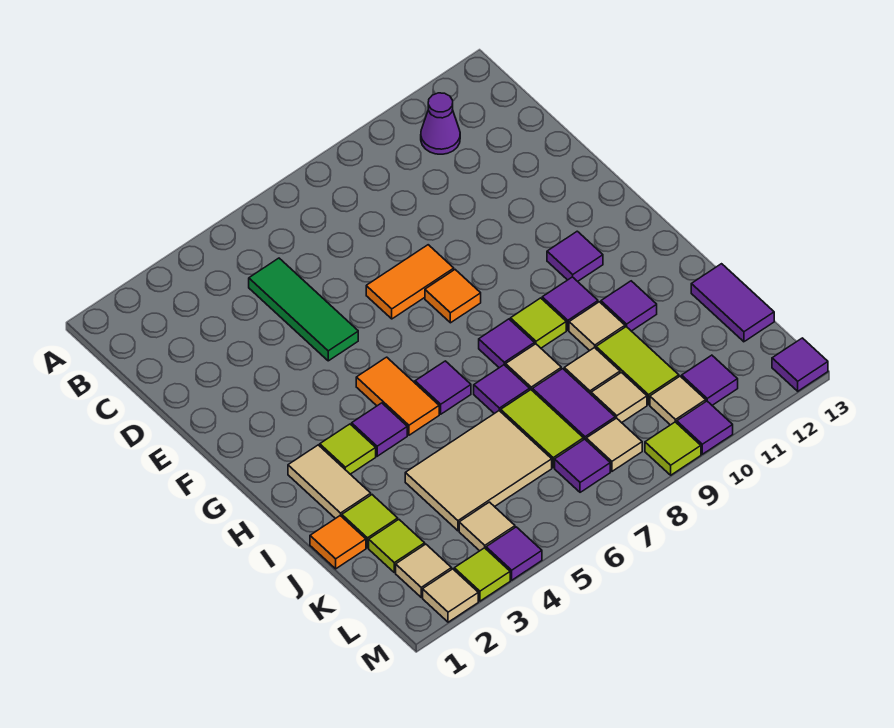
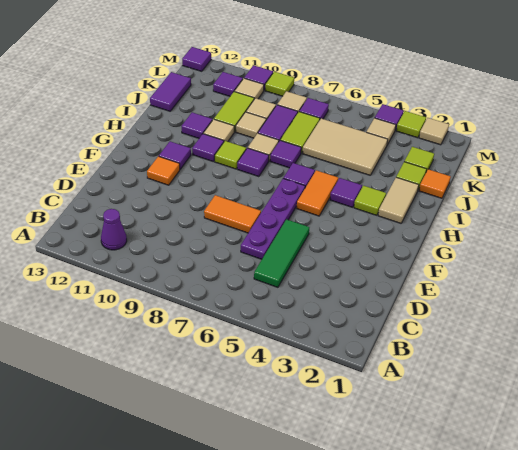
none -> purple 1x4 plate [241,179,305,259]
orange 1x1 tile [425,270,481,323] -> orange 1x1 tile moved to [147,156,180,185]
tan 1x1 tile [396,544,452,597] -> none

